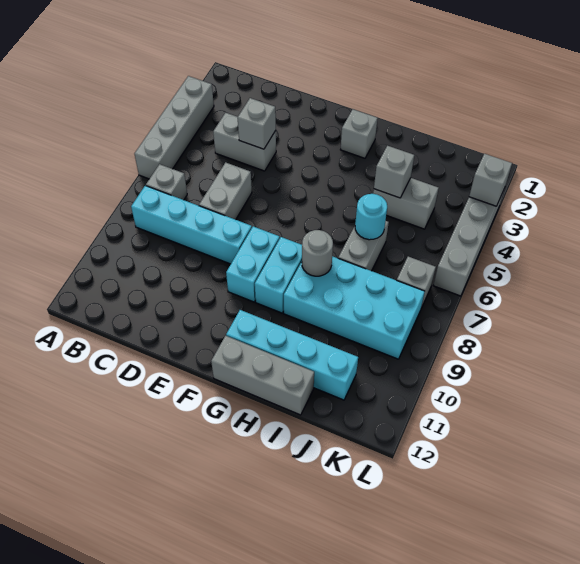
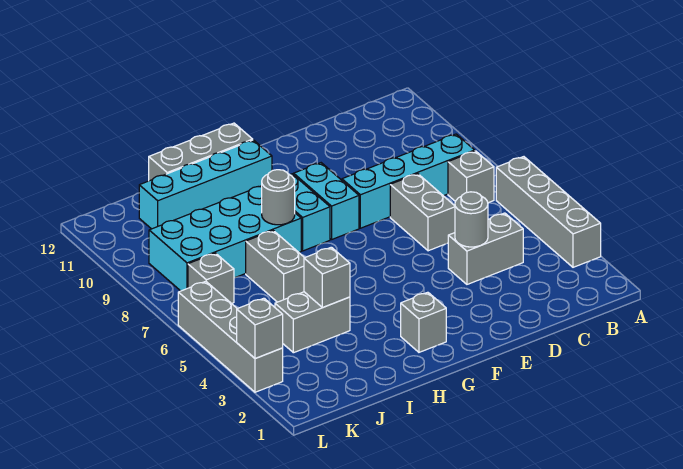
grey 1x1 brick [238,98,276,149] -> grey 1x1 round brick [455,192,488,247]
cyan 1x1 round brick [355,194,387,240] -> none

